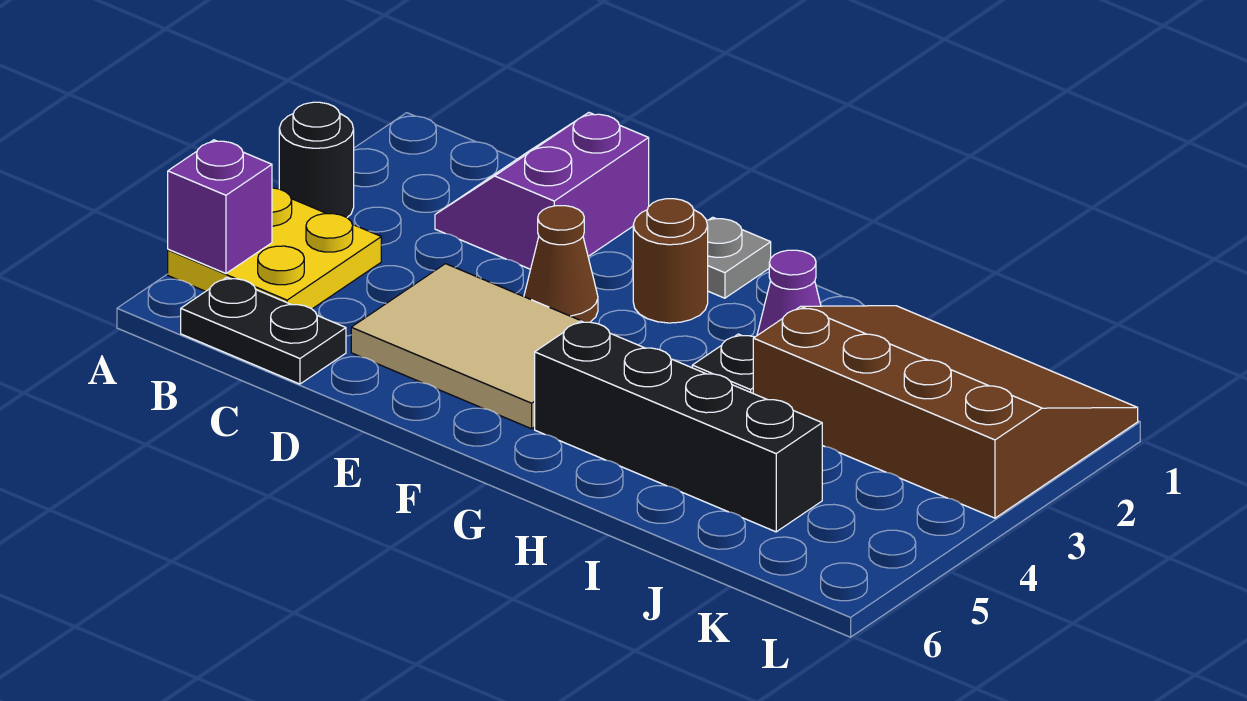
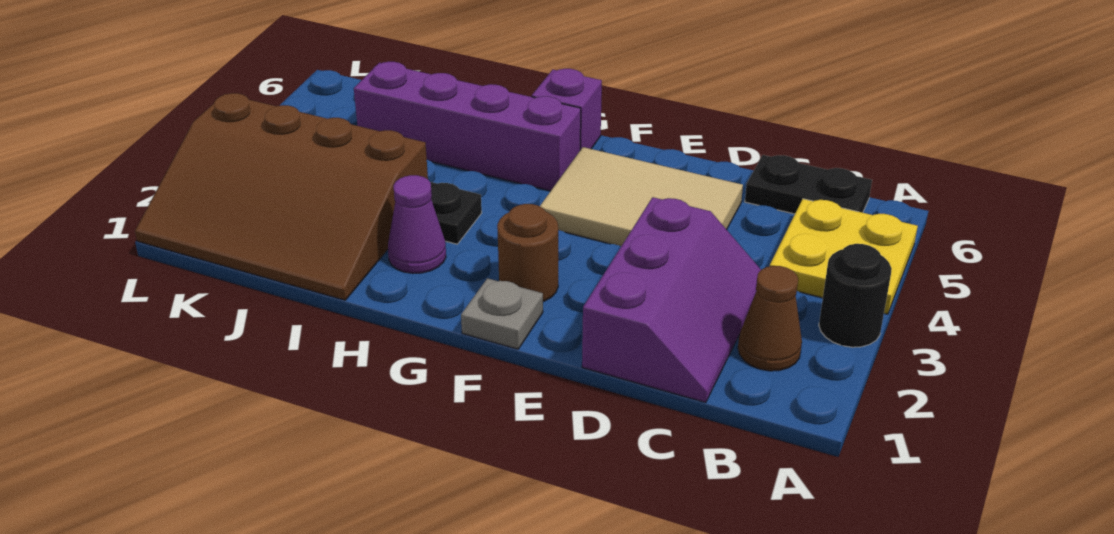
purple 1x1 brick [168,140,272,273] -> purple 1x1 brick moved to [532,69,602,150]
purple 2x2 slope [435,113,649,269] -> purple 2x3 slope [582,197,761,403]
brown 1x1 cone [524,206,598,322] -> brown 1x1 cone moved to [738,266,802,371]
black 1x4 brick [535,321,822,532] -> purple 1x4 brick [354,62,581,191]

